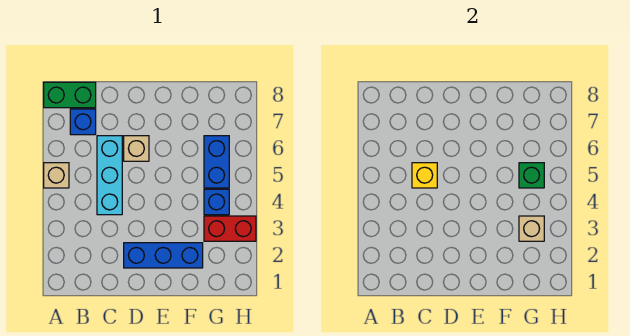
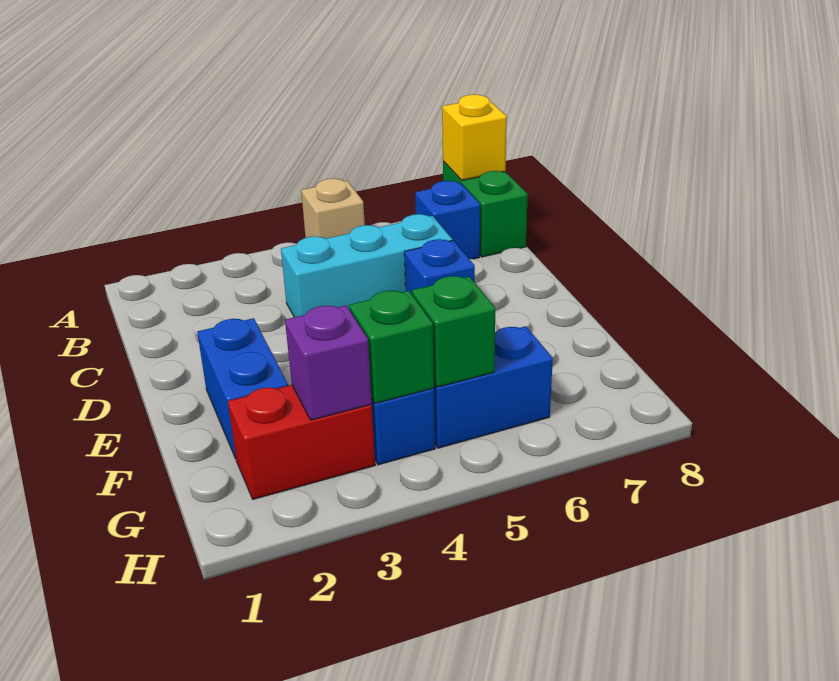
yellow 1x1 brick [412,163,437,188] -> yellow 1x1 brick moved to [442,95,507,180]
blue 1x3 brick [124,243,203,268] -> blue 1x2 brick [197,318,288,459]
tan 1x1 brick [124,136,149,161] -> blue 1x1 brick [404,239,475,294]
red 1x2 brick [204,216,256,241] -> red 1x2 brick turned to [228,385,375,499]
tan 1x1 brick [519,216,544,241] -> purple 1x1 brick [285,305,372,420]
none -> green 1x1 brick [350,291,434,403]

